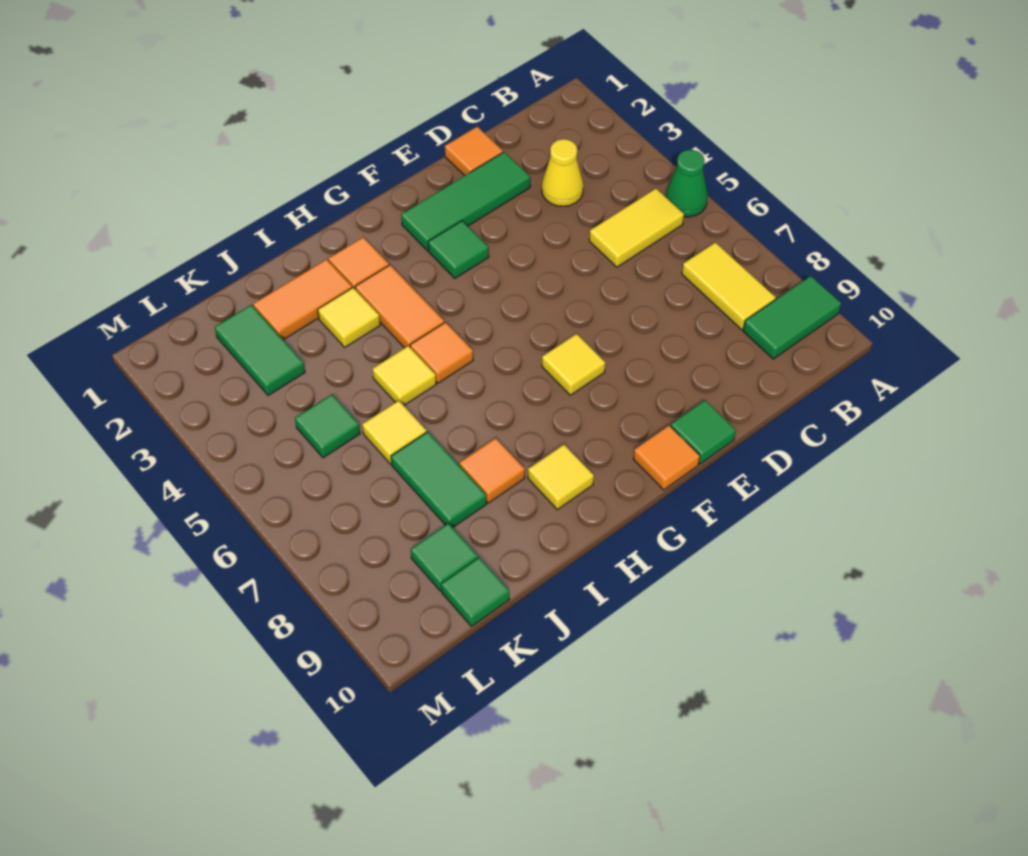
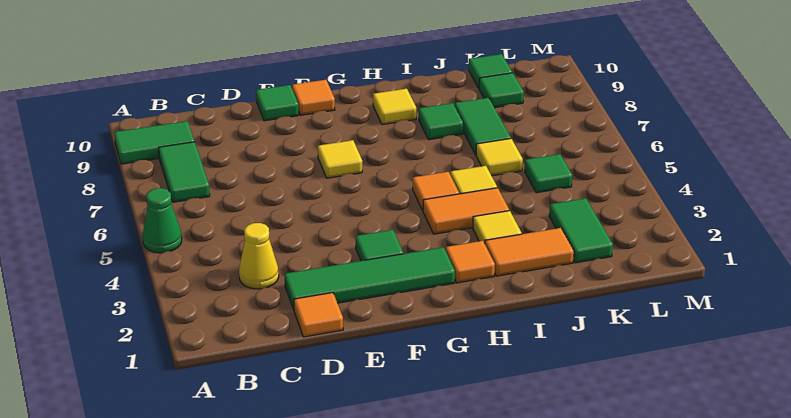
yellow 1x2 tile [589,189,684,267] -> none
yellow 1x2 tile [682,242,776,329] -> green 1x2 tile [159,142,210,202]
green 1x3 tile [401,152,530,251] -> green 1x4 tile [285,247,455,309]
orange 1x2 tile [355,265,444,348] -> orange 1x2 tile turned to [423,188,509,234]
orange 1x1 tile [459,438,525,503] -> green 1x1 tile [419,103,463,140]

